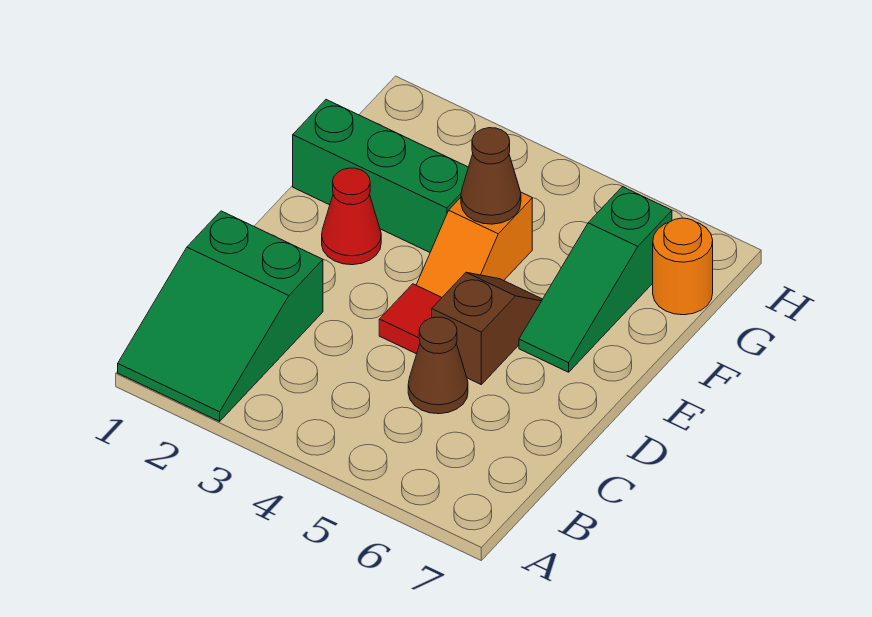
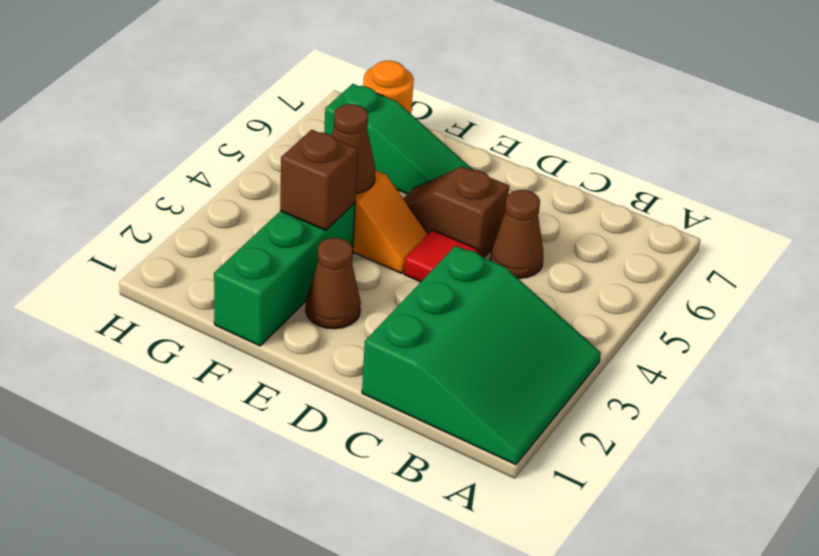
green 2x3 slope [118,211,323,421] -> green 3x3 slope [362,246,601,465]
red 1x1 cone [322,168,381,265] -> brown 1x1 cone [306,238,361,329]
none -> brown 1x1 brick [280,130,358,230]

